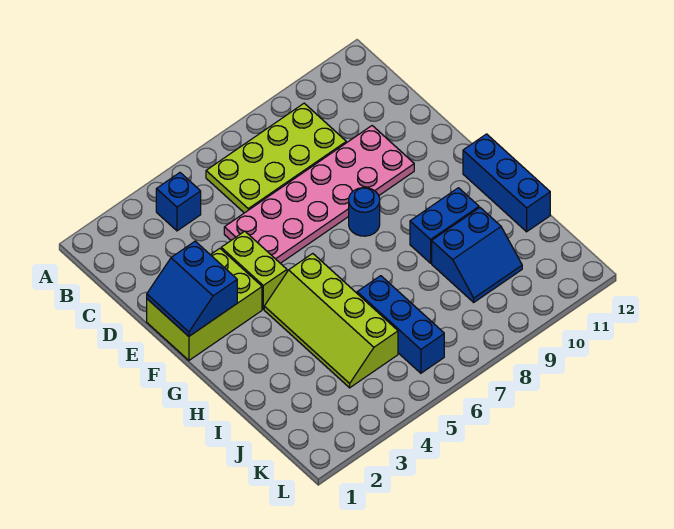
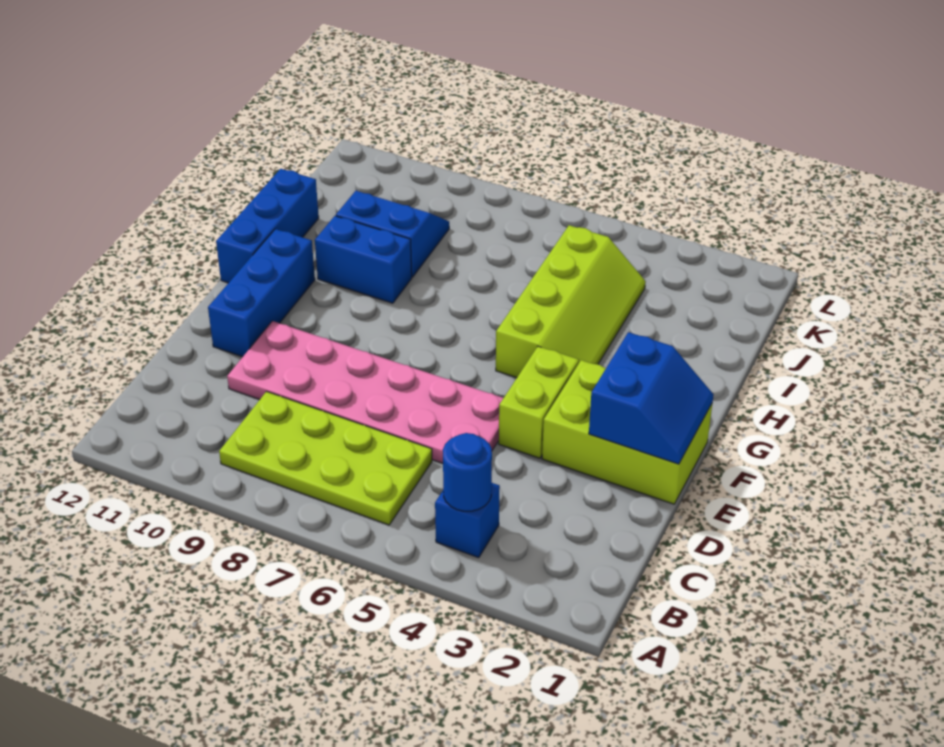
blue 1x1 round brick [349,188,380,236] -> blue 1x1 round brick moved to [443,433,492,511]
blue 1x3 brick [357,276,444,373] -> blue 1x3 brick moved to [208,229,315,357]

